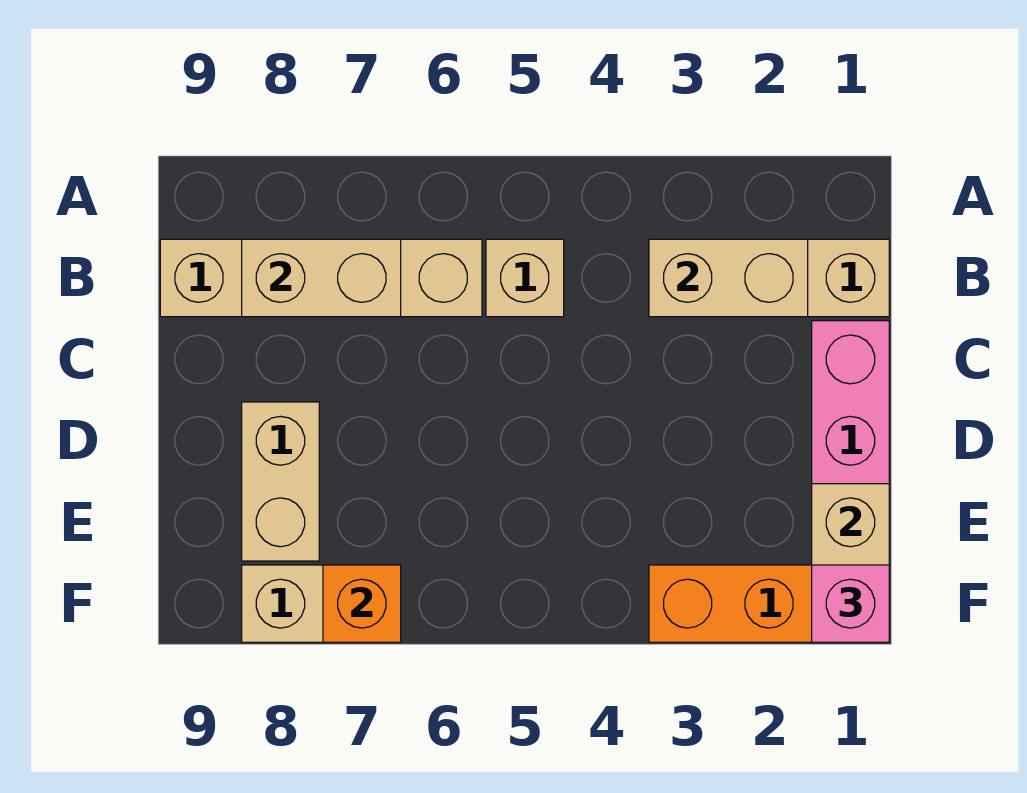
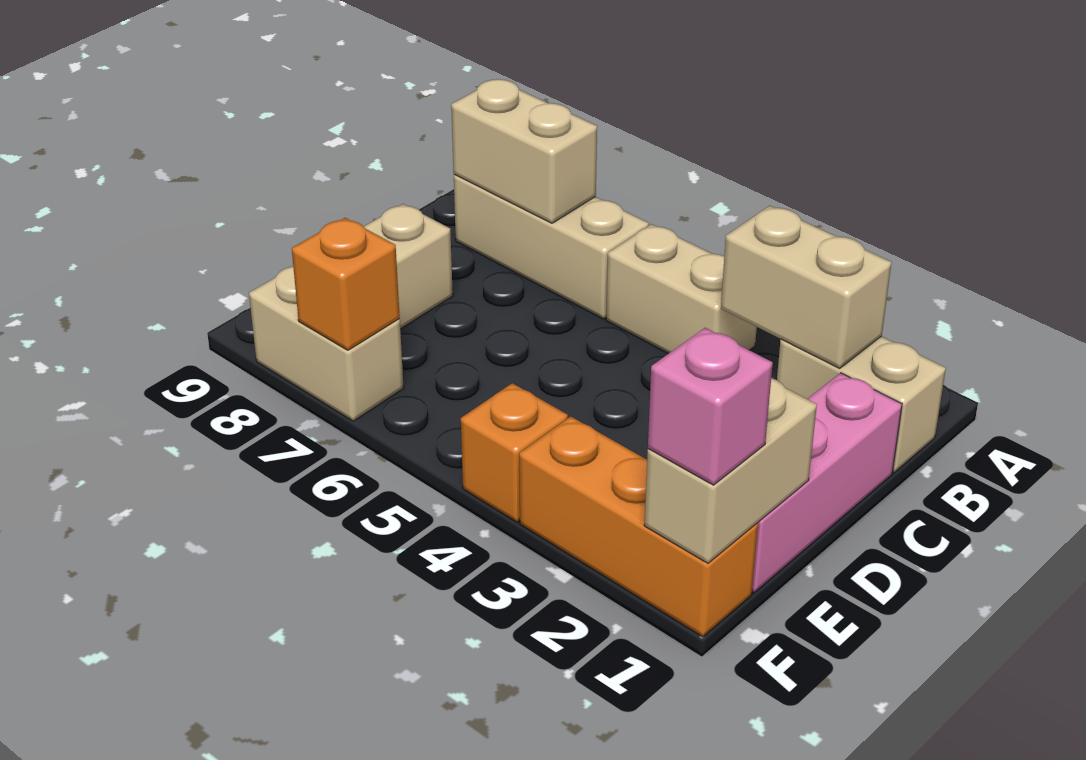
tan 1x1 brick [486,239,564,317] -> tan 1x2 brick [606,224,757,354]
tan 1x4 brick [160,239,482,317] -> tan 1x3 brick [454,174,649,319]
none -> orange 1x1 brick [461,383,568,522]

